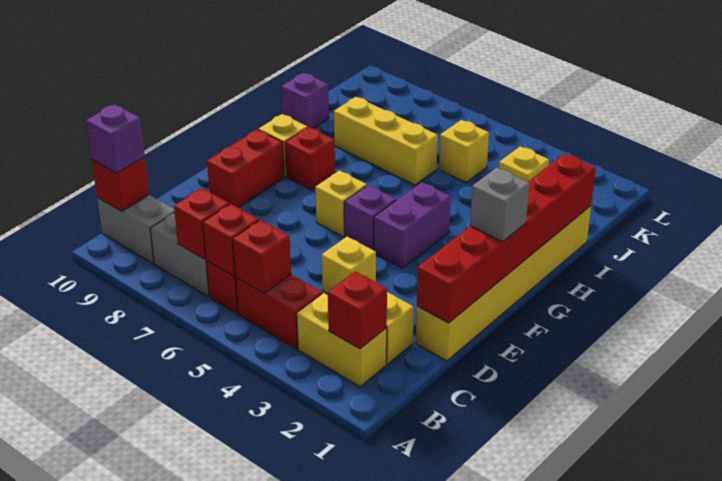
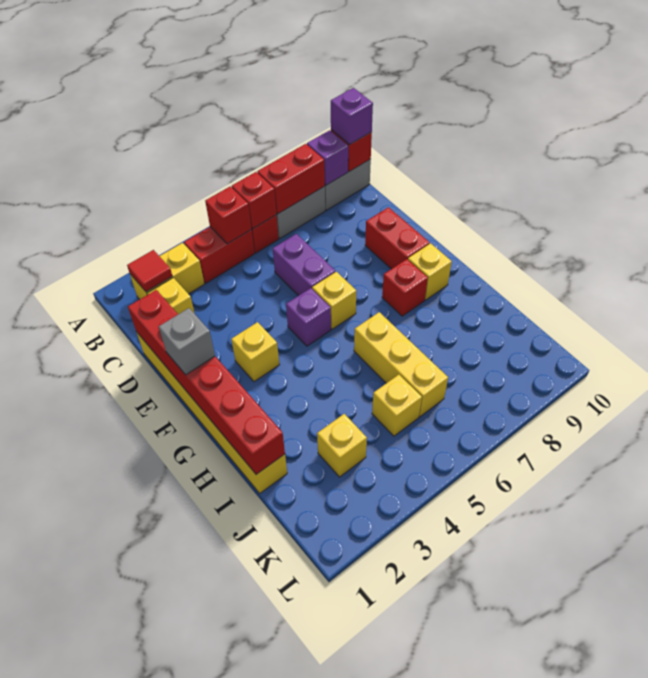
red 1x1 brick [328,271,387,349] -> red 1x1 tile [127,250,172,292]
red 1x1 brick [174,188,229,259] -> red 1x2 brick [257,144,325,214]
yellow 1x1 brick [322,237,376,294] -> yellow 1x1 brick moved to [231,322,279,382]
purple 1x2 brick [374,182,451,268] -> purple 1x2 brick moved to [273,234,335,296]
yellow 1x3 brick [334,97,438,185] -> yellow 1x3 brick turned to [354,312,448,417]
purple 1x1 brick [281,73,329,128] -> purple 1x1 brick moved to [307,130,348,185]

